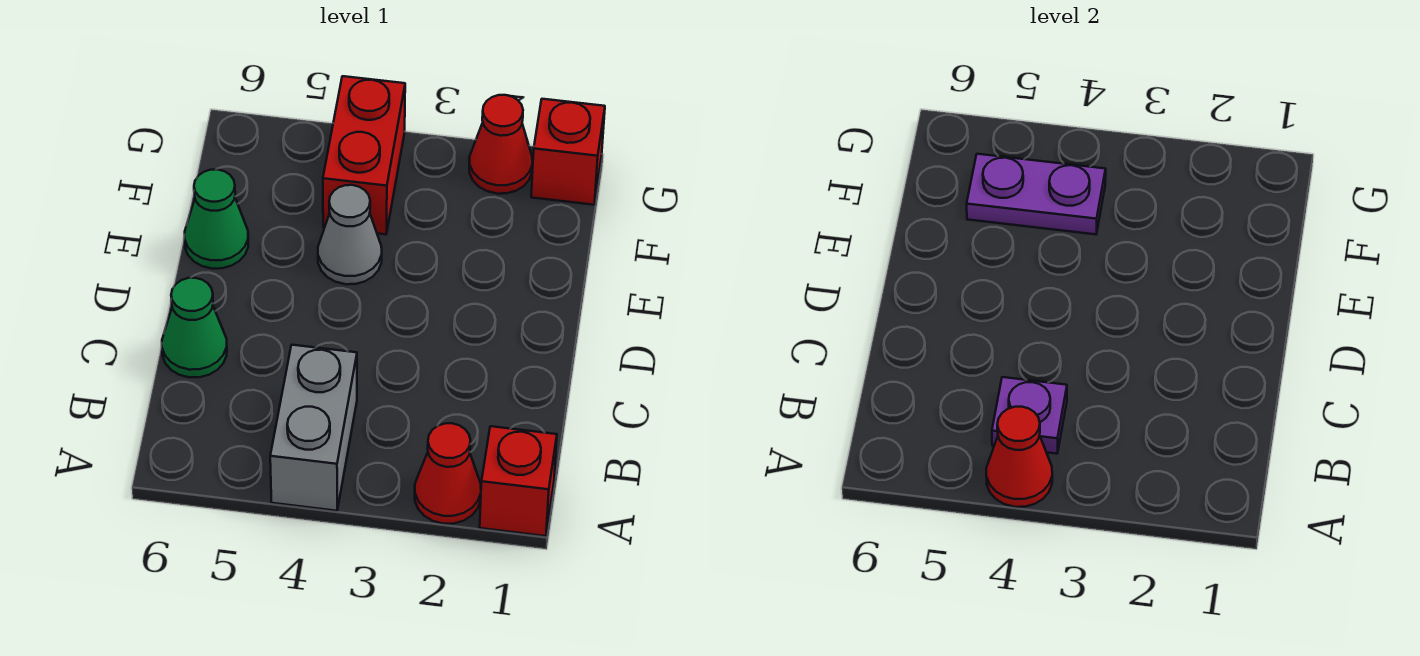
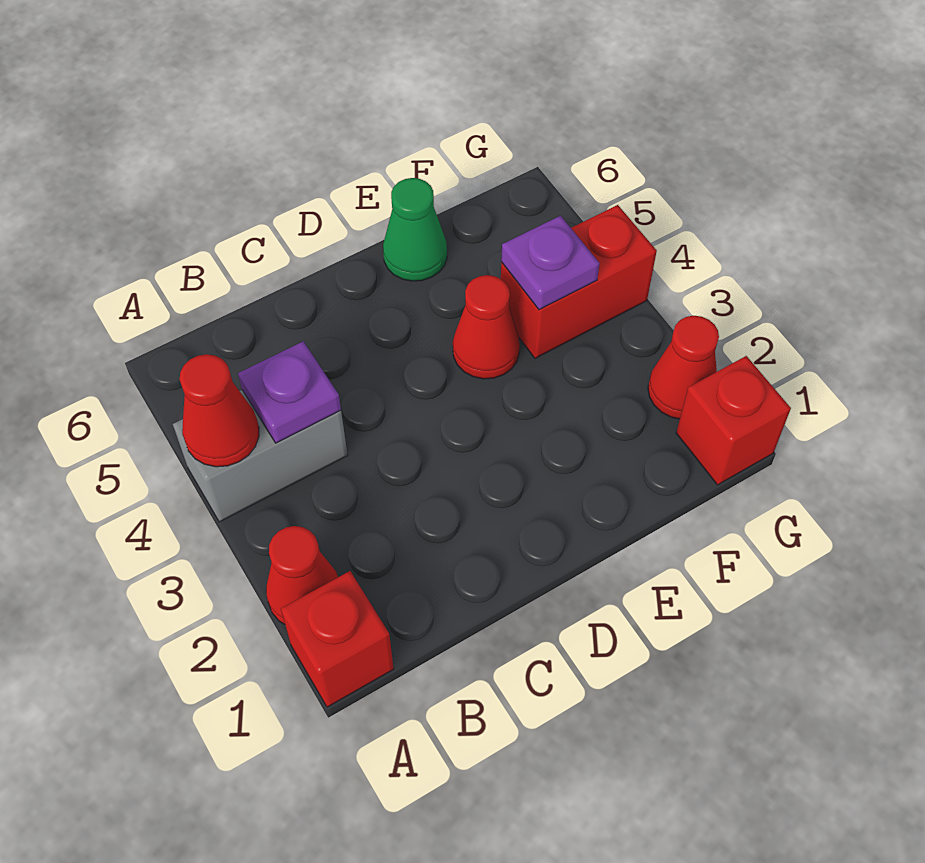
green 1x1 cone [162,278,227,377] -> none
grey 1x1 cone [318,185,382,284] -> red 1x1 cone [453,275,520,379]
purple 1x2 plate [967,154,1106,234] -> purple 1x1 plate [501,216,600,310]

